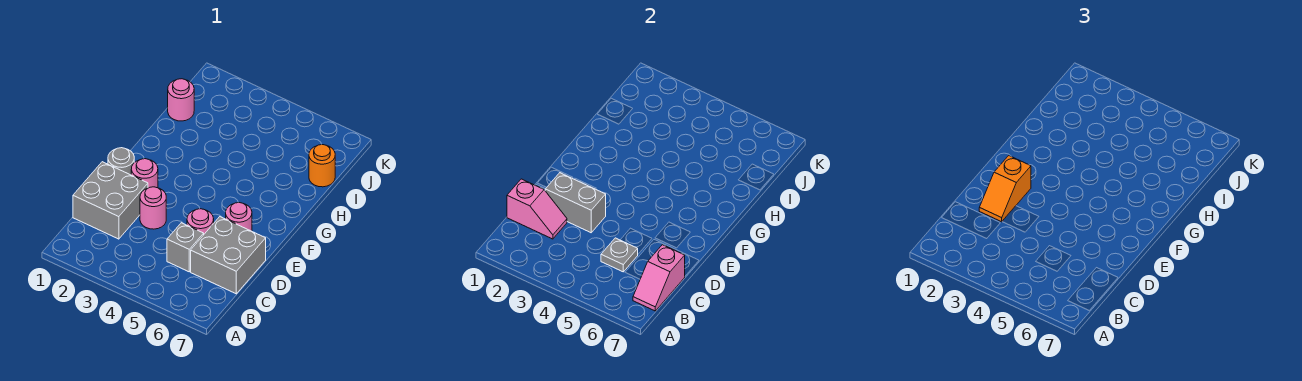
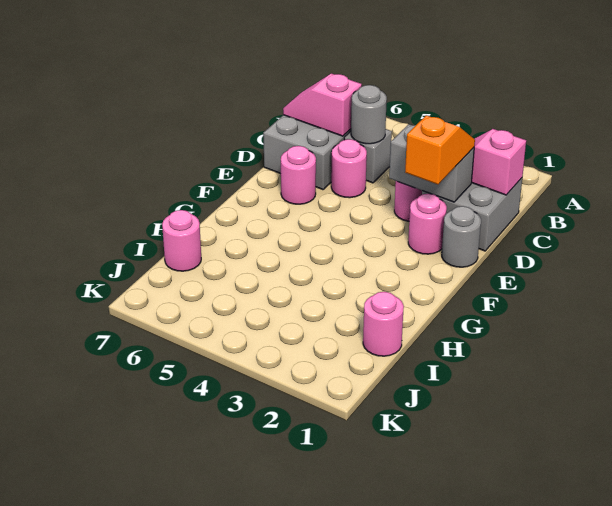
pink 1x2 slope [633,245,685,311] -> pink 1x2 slope turned to [283,73,362,136]
grey 1x1 plate [601,238,638,272] -> grey 1x1 round brick [351,85,387,144]
orange 1x1 round brick [309,145,335,187] -> pink 1x1 round brick [162,210,201,271]

